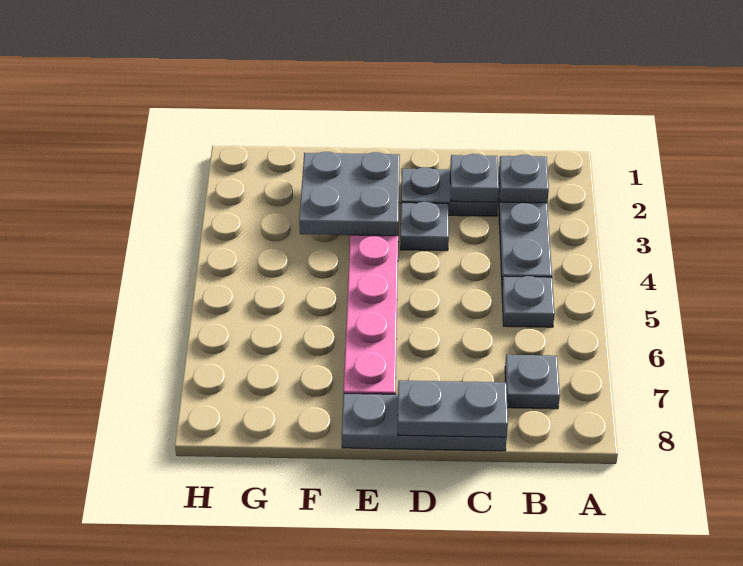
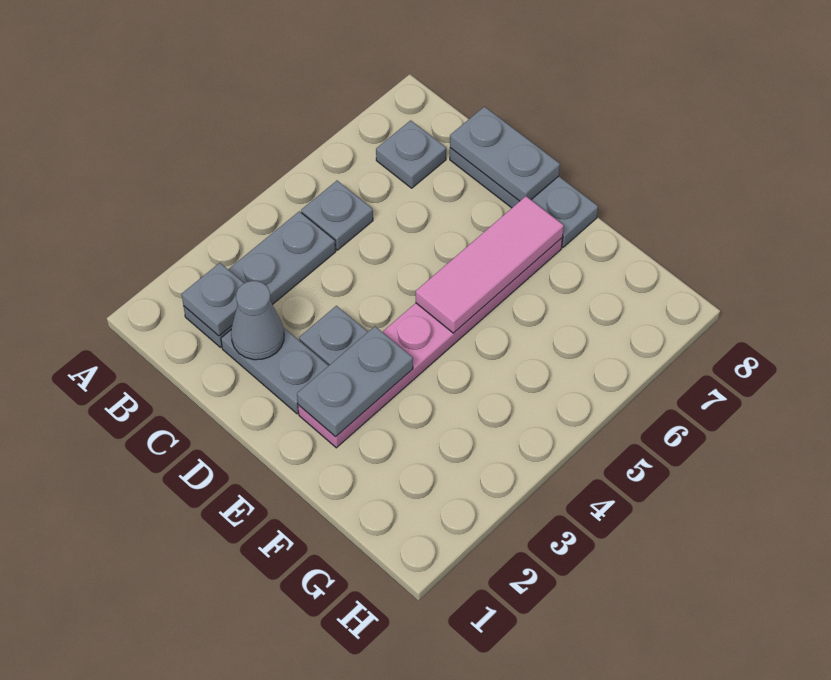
grey 1x1 plate [450,154,499,202] -> grey 1x1 cone [231,281,284,360]
grey 2x2 plate [299,152,400,236] -> grey 1x2 plate [297,326,413,437]
none -> pink 1x3 tile [416,196,564,333]

